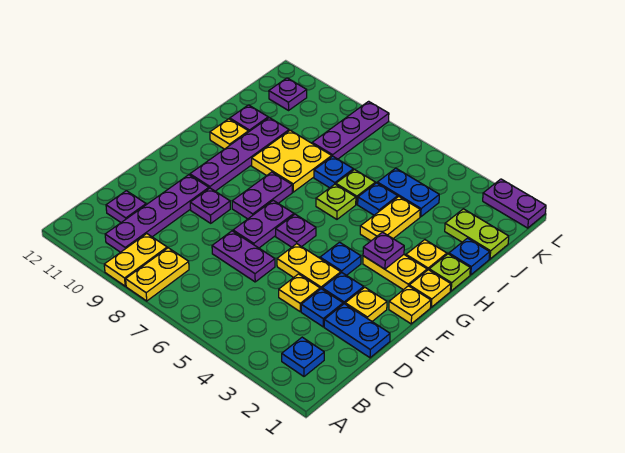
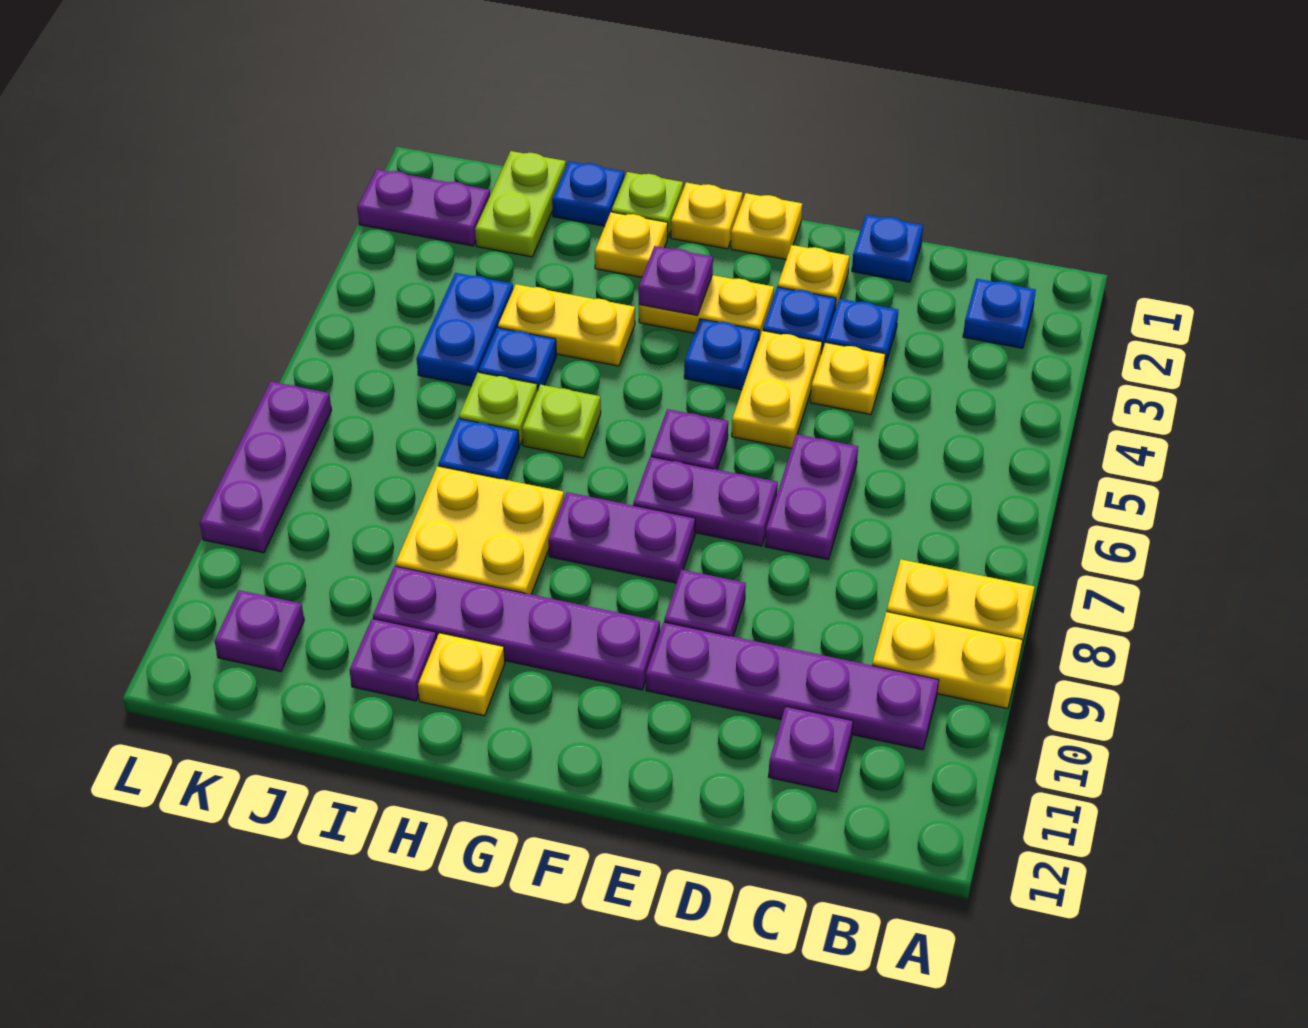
blue 1x2 plate [324,304,390,358] -> blue 1x1 plate [852,215,923,282]
yellow 1x2 plate [363,255,427,290] -> yellow 1x2 plate turned to [639,275,774,339]
purple 1x3 plate [312,101,389,159] -> purple 1x3 plate turned to [200,381,332,553]
purple 1x2 plate [483,179,546,228] -> purple 1x2 plate turned to [357,169,490,246]

